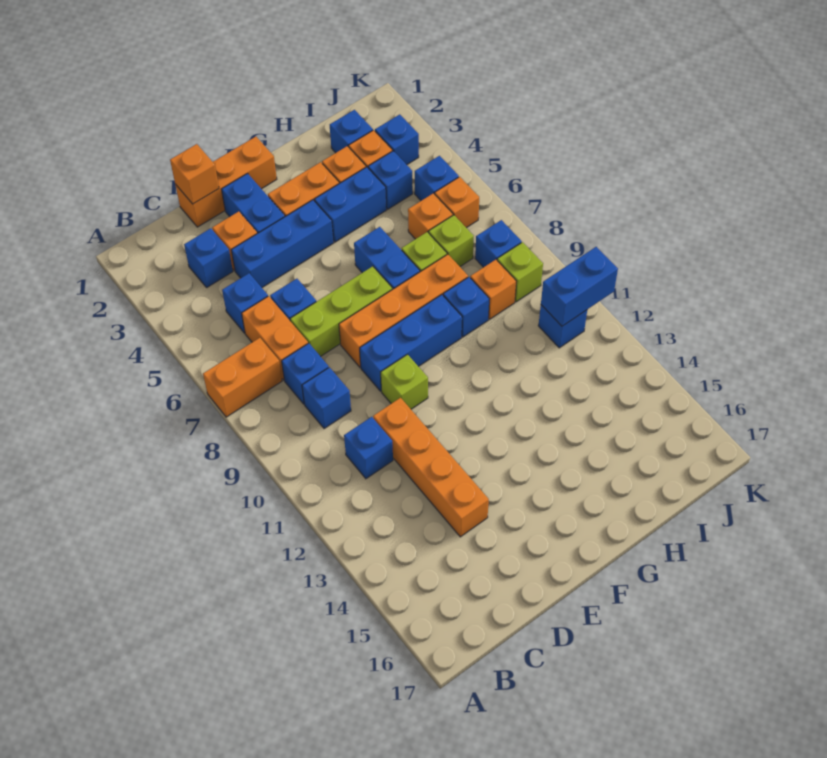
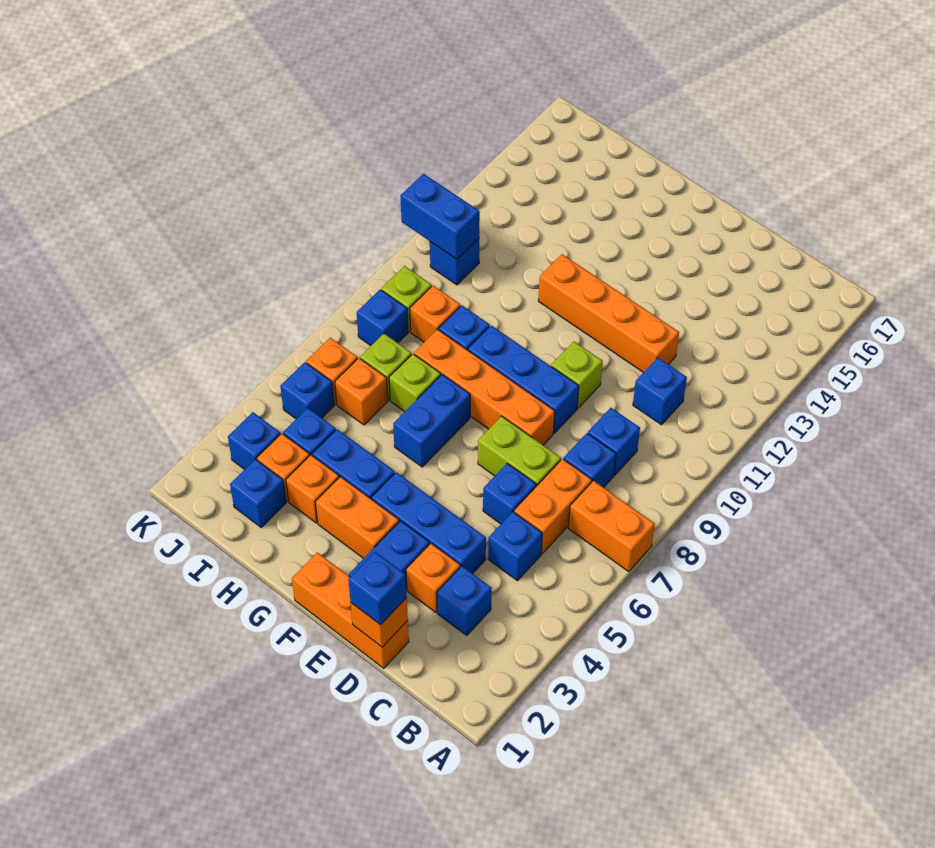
none -> blue 1x1 brick [348,552,407,625]
lime 1x3 brick [290,266,392,356] -> lime 1x2 brick [478,416,561,486]
orange 1x4 brick [373,398,489,537] -> orange 1x4 brick turned to [538,254,679,373]

